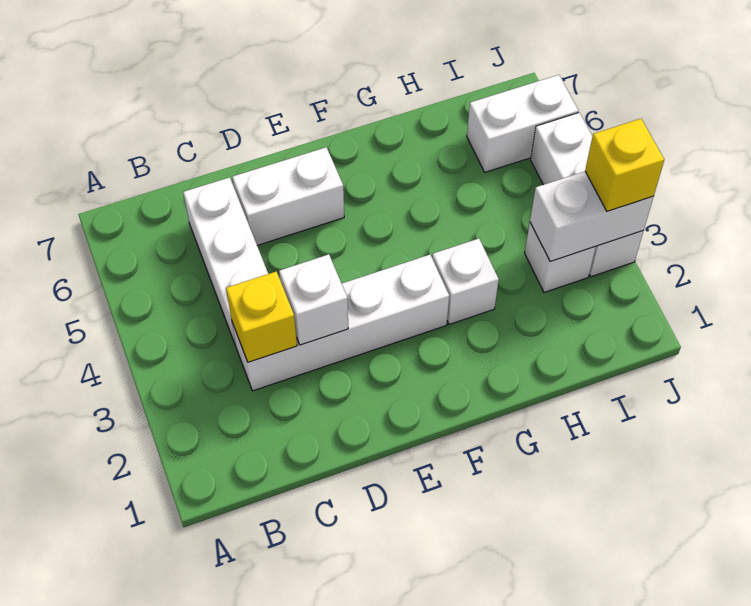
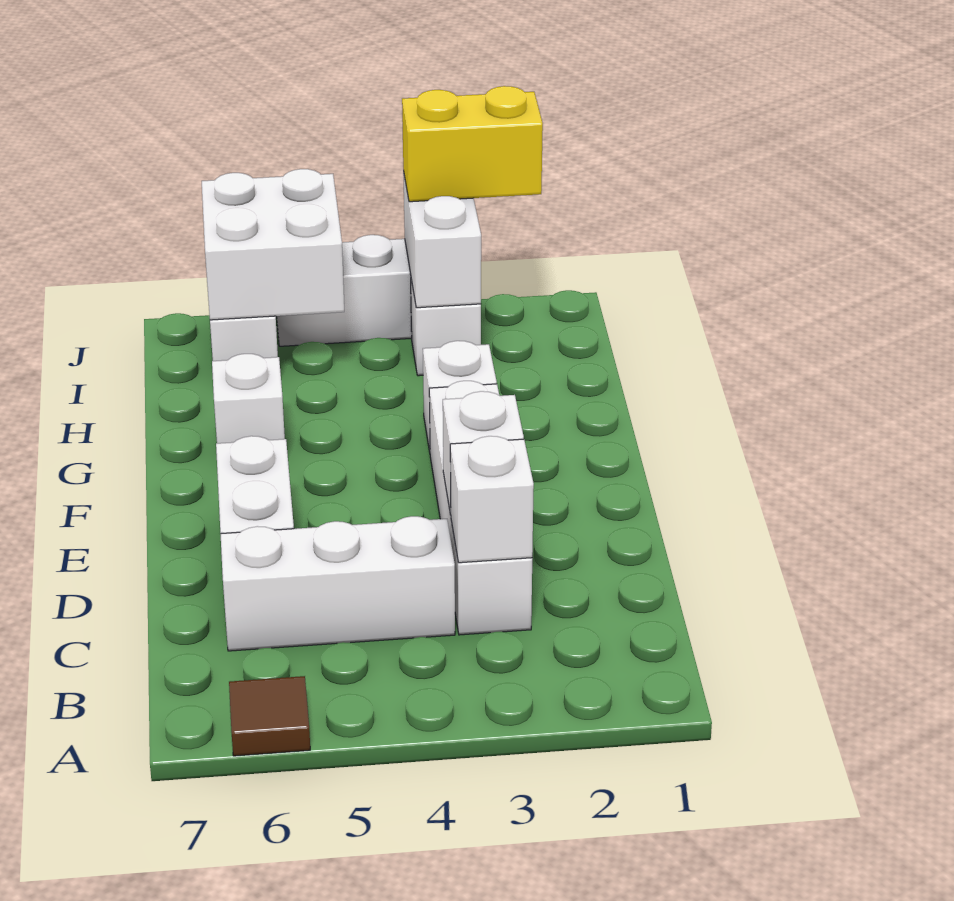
none -> brown 1x1 tile [229,676,310,756]
yellow 1x1 brick [226,272,297,362] -> white 1x1 brick [450,436,534,563]
none -> white 1x1 brick [212,354,285,443]
none -> white 2x2 brick [202,169,344,320]
yellow 1x1 brick [585,119,664,211] -> yellow 1x2 brick [402,86,543,202]

